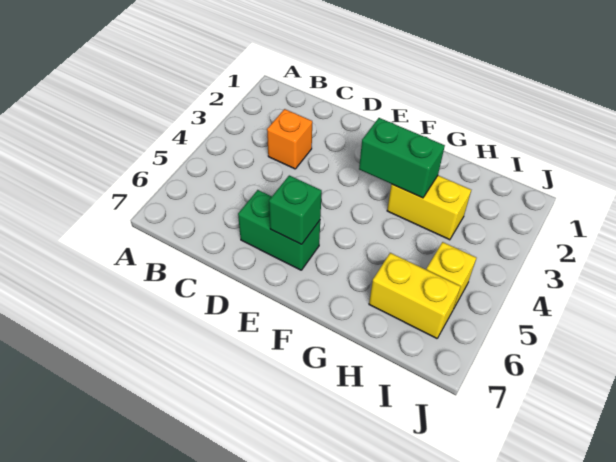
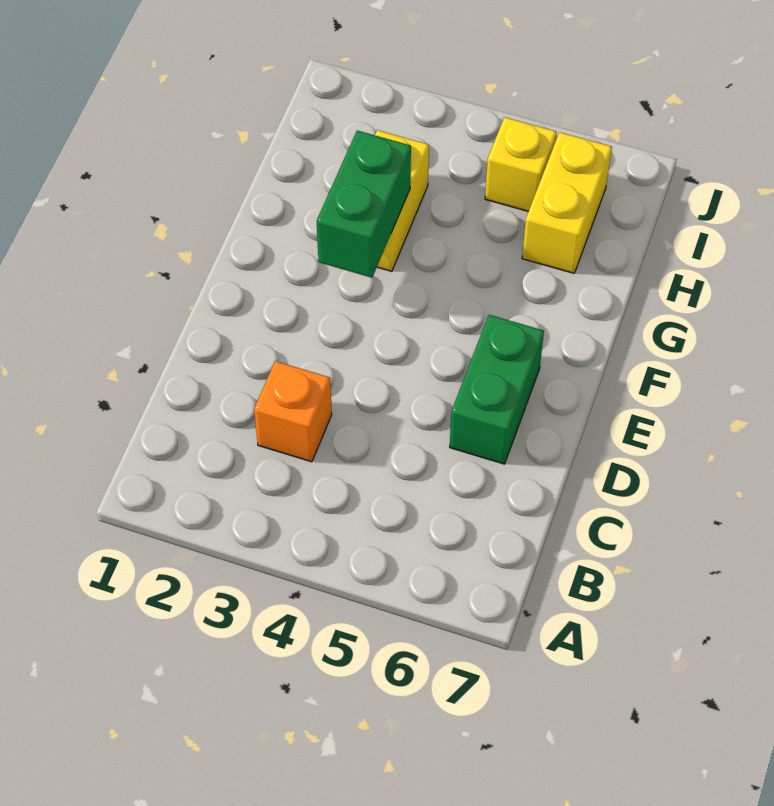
green 1x1 brick [269,175,322,244] -> none

